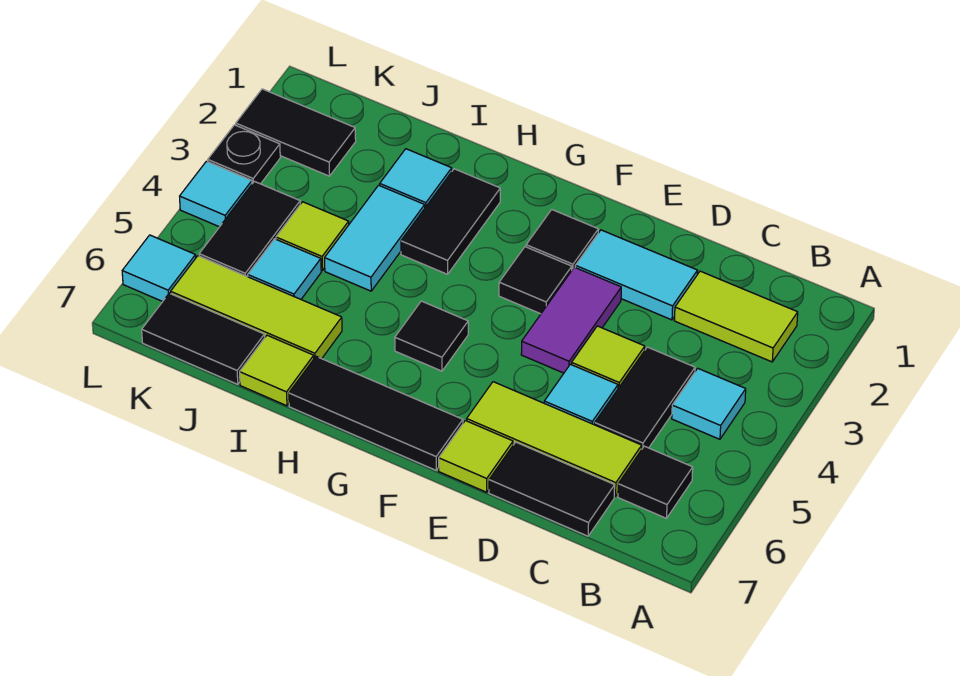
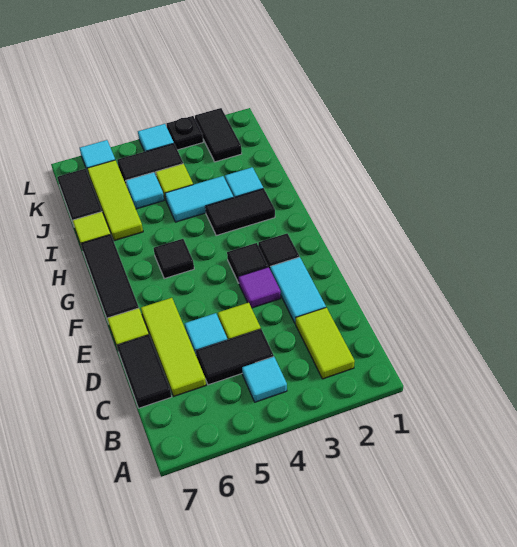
black 1x1 tile [618,446,693,518] -> none
purple 1x2 tile [521,267,621,373] -> purple 1x1 tile [239,267,281,308]

